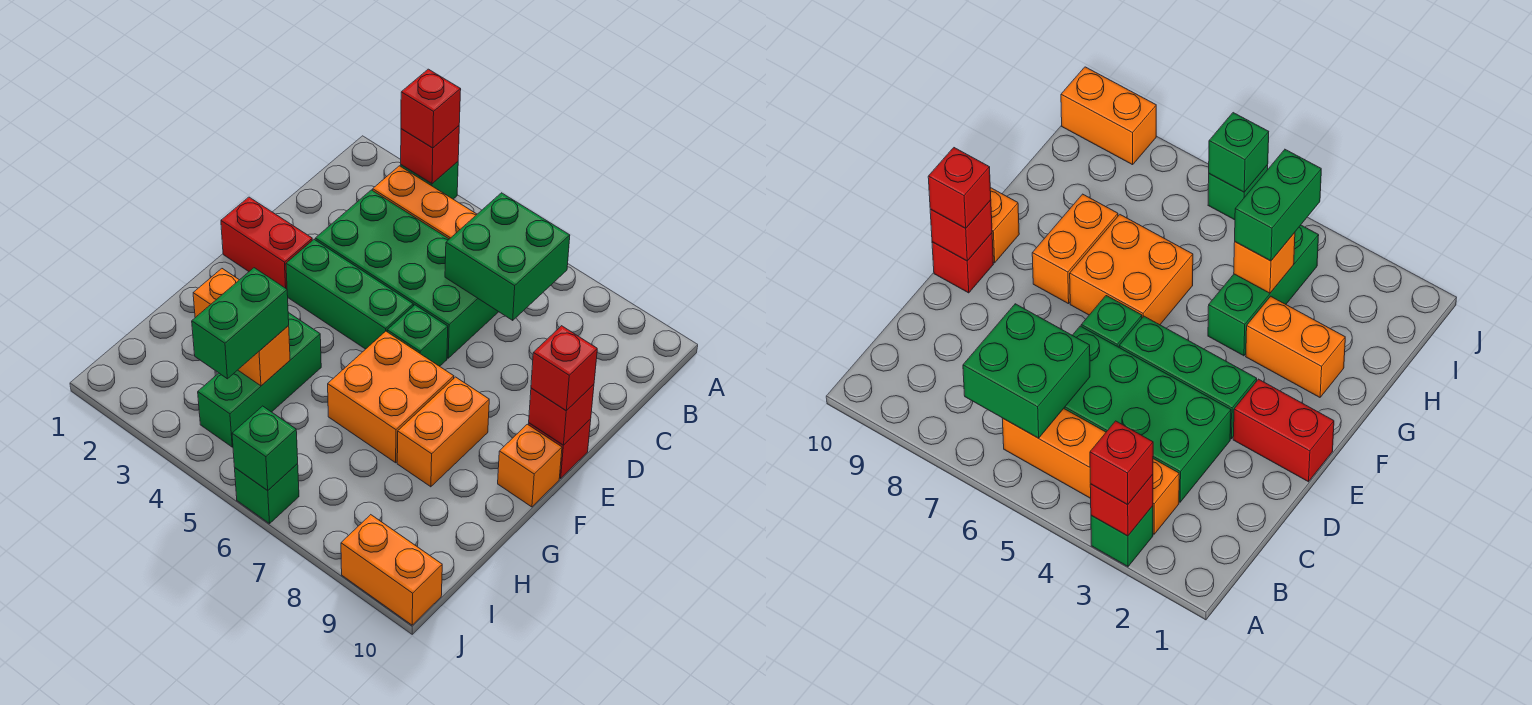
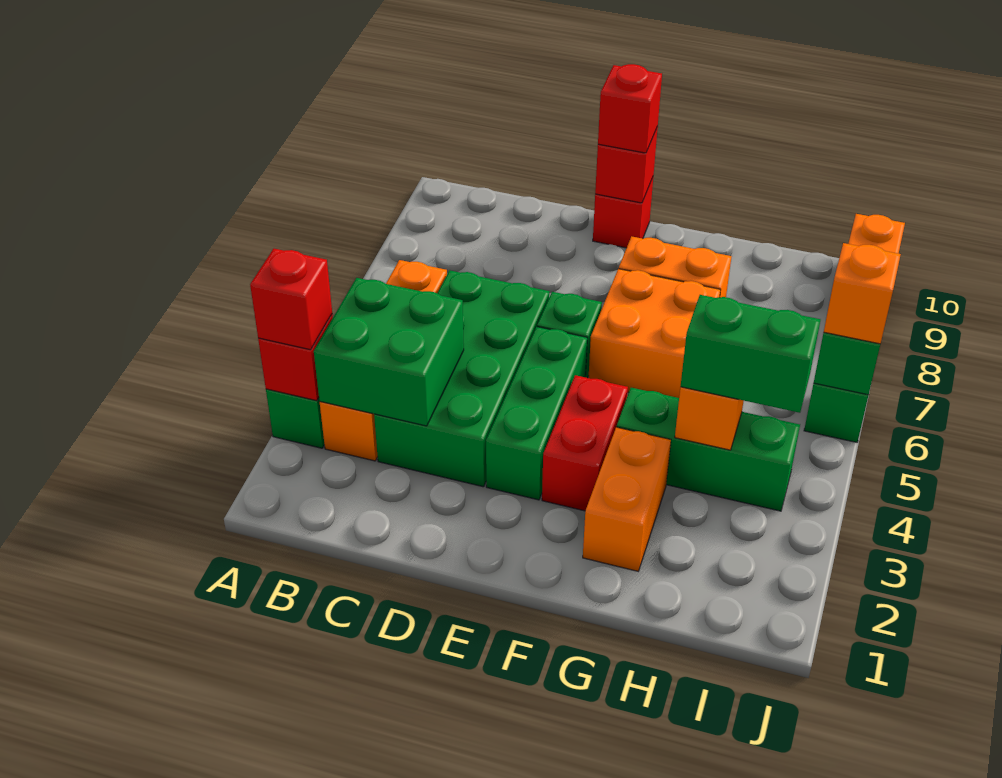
green 2x2 brick [445,193,570,320] -> green 2x2 brick moved to [314,278,464,426]
red 1x2 brick [221,197,312,289] -> red 1x2 brick moved to [542,375,628,511]
orange 1x1 brick [498,424,562,507] -> orange 1x1 brick moved to [824,243,901,344]

